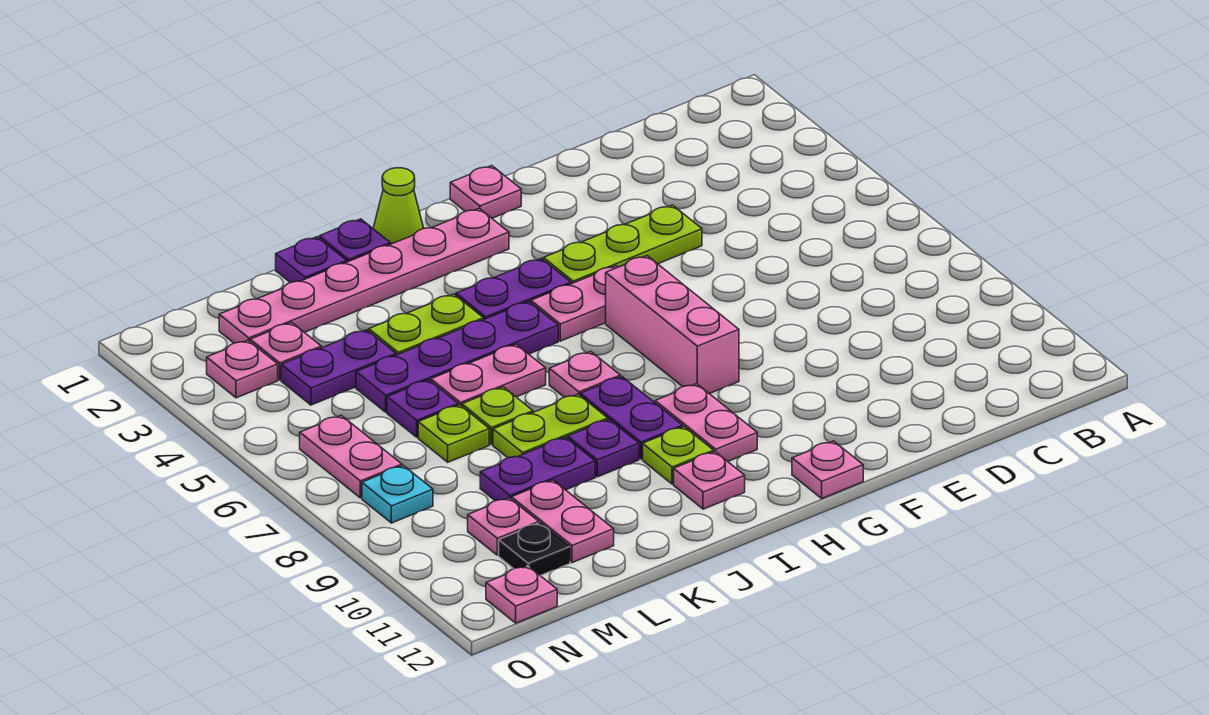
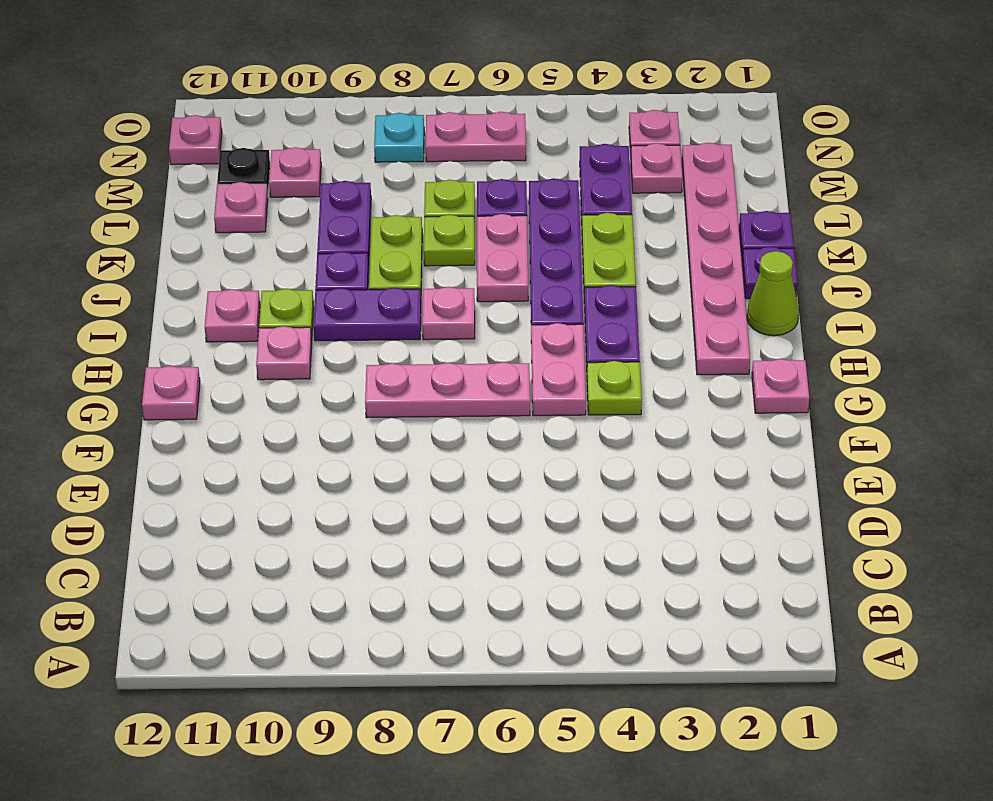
lime 1x3 plate [544,205,702,284] -> lime 1x1 plate [587,361,642,415]
pink 1x3 brick [606,256,739,394] -> pink 1x3 plate [365,362,530,418]
pink 1x2 plate [655,384,757,461] -> pink 1x1 plate [256,326,312,380]
pink 1x2 plate [511,480,614,563] -> pink 1x1 plate [214,182,268,233]

